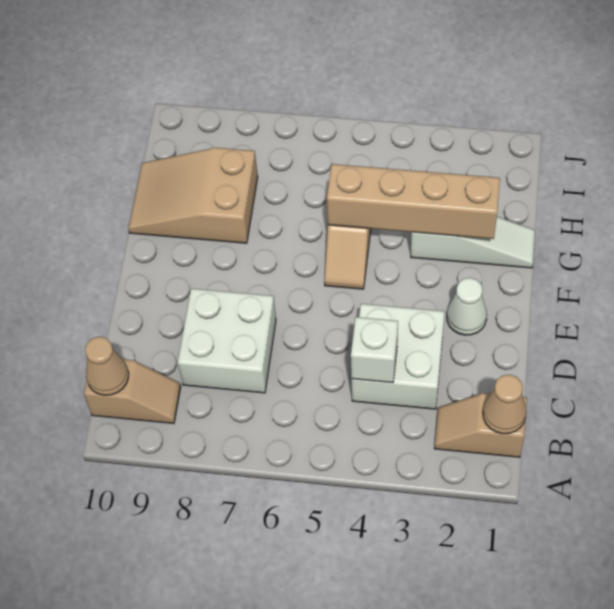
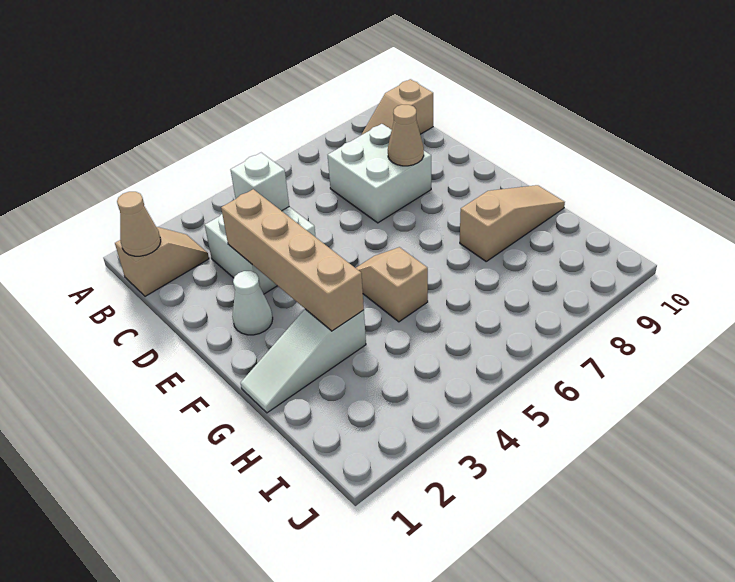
tan 1x1 cone [85,337,129,395] -> tan 1x1 cone moved to [388,105,424,166]
tan 1x4 brick [327,164,500,239] -> tan 1x4 brick turned to [221,189,364,331]
tan 2x3 slope [128,148,258,243] -> tan 1x3 slope [460,185,565,261]

